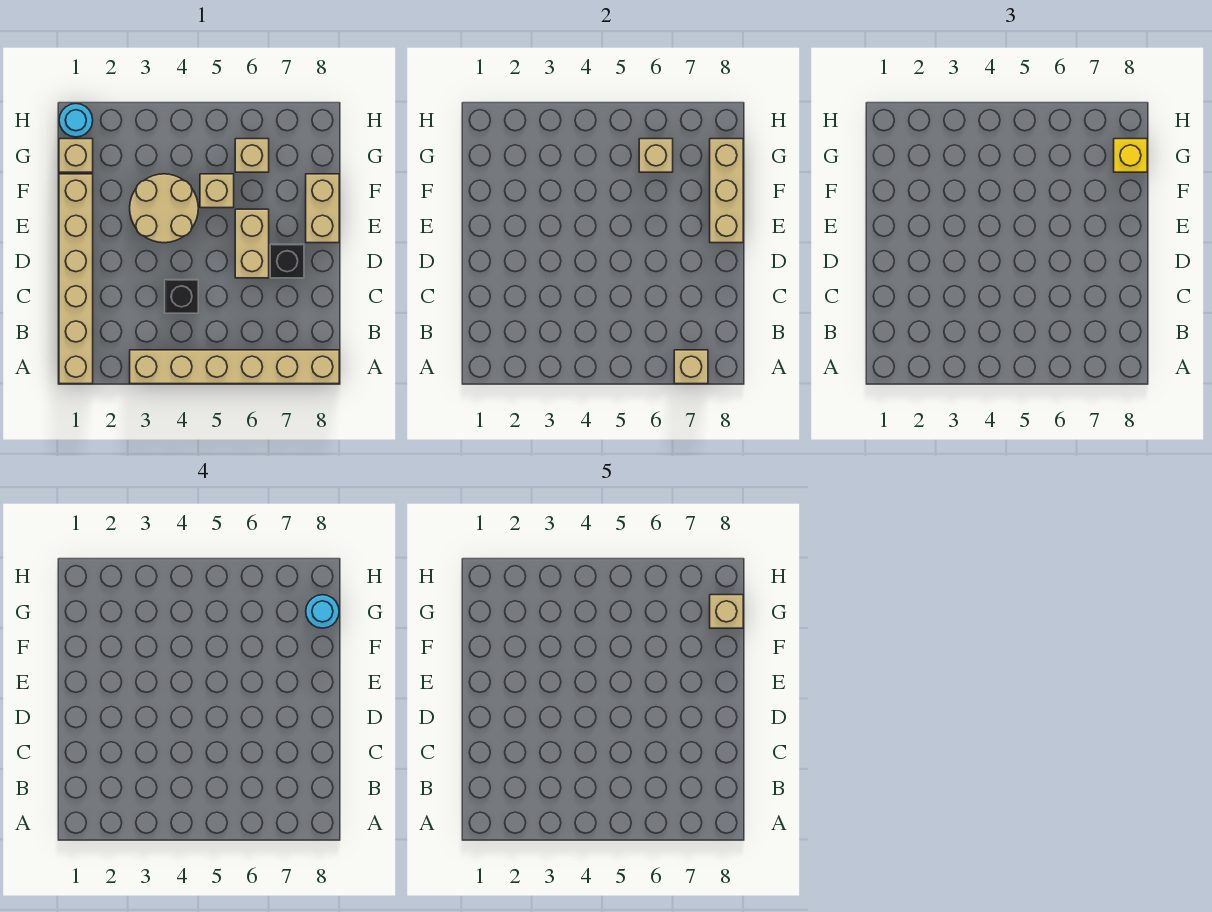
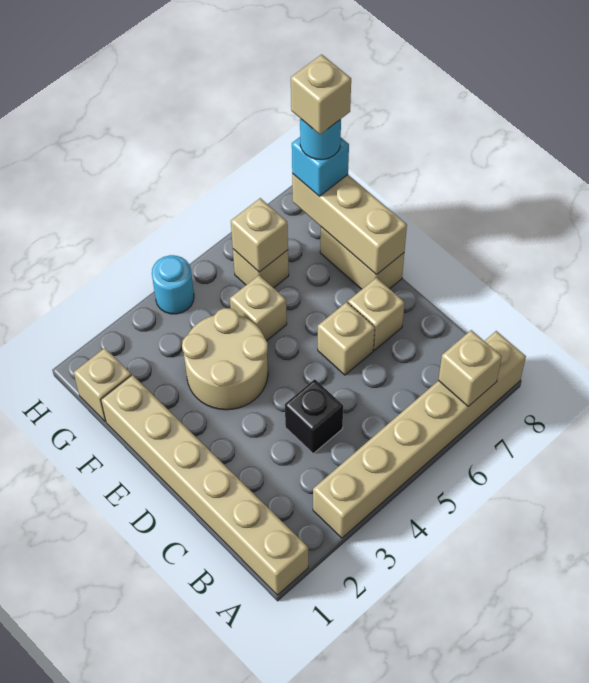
tan 1x2 brick [235,209,269,278] -> tan 1x1 brick [318,302,375,375]
black 1x1 brick [270,244,304,278] -> tan 1x1 brick [348,278,405,350]
yellow 1x1 brick [1114,139,1147,172] -> cyan 1x1 brick [292,137,349,196]
cyan 1x1 round brick [59,104,93,137] -> cyan 1x1 round brick moved to [152,255,194,314]

